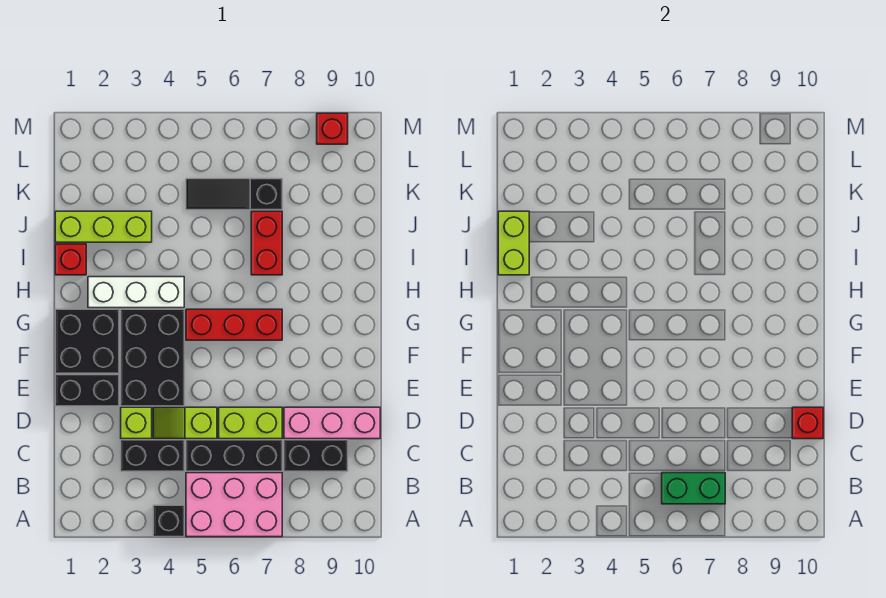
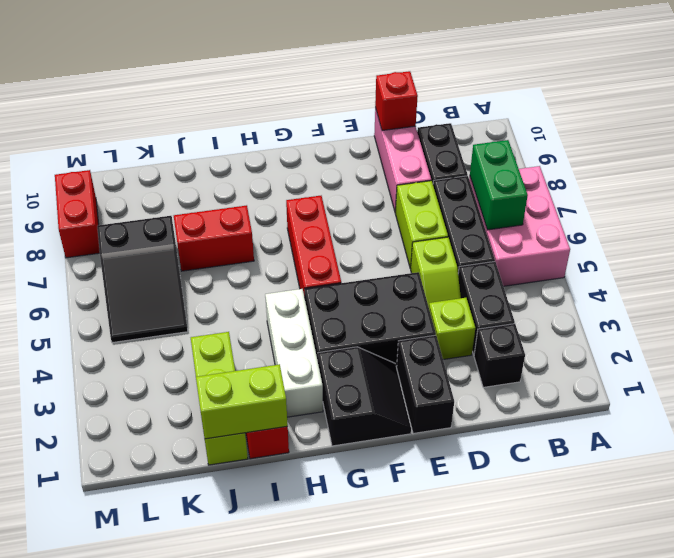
black 1x1 brick [153,505,184,537] -> black 1x1 brick moved to [474,324,525,387]
black 2x2 brick [55,309,119,373] -> black 2x2 slope [318,347,411,446]
black 1x3 slope [186,179,282,210] -> black 2x3 slope [97,216,188,343]
red 1x1 brick [317,113,348,144] -> red 1x2 brick [55,170,100,258]

